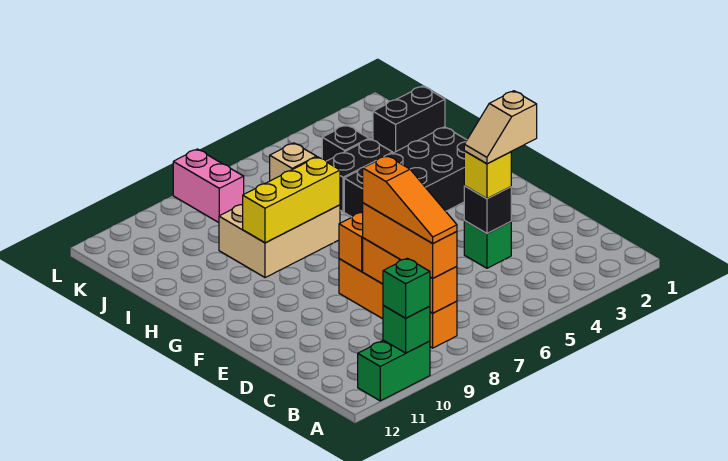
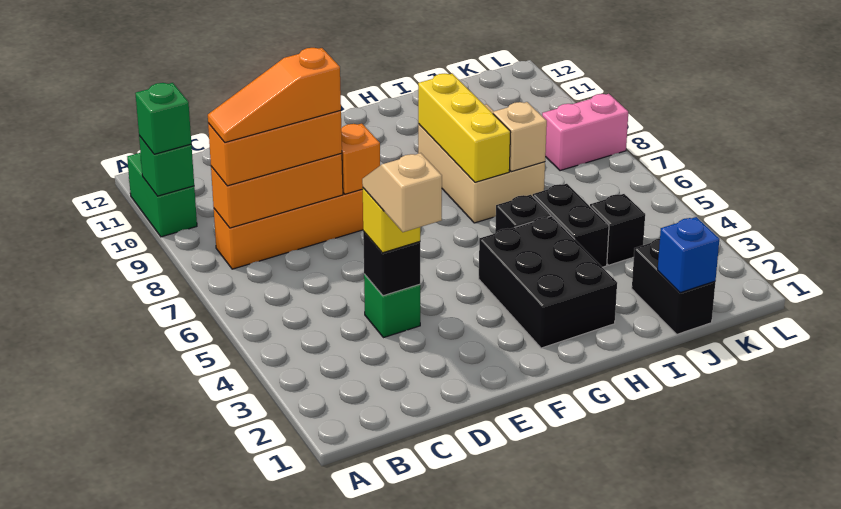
none -> blue 1x1 brick [658,217,719,293]

